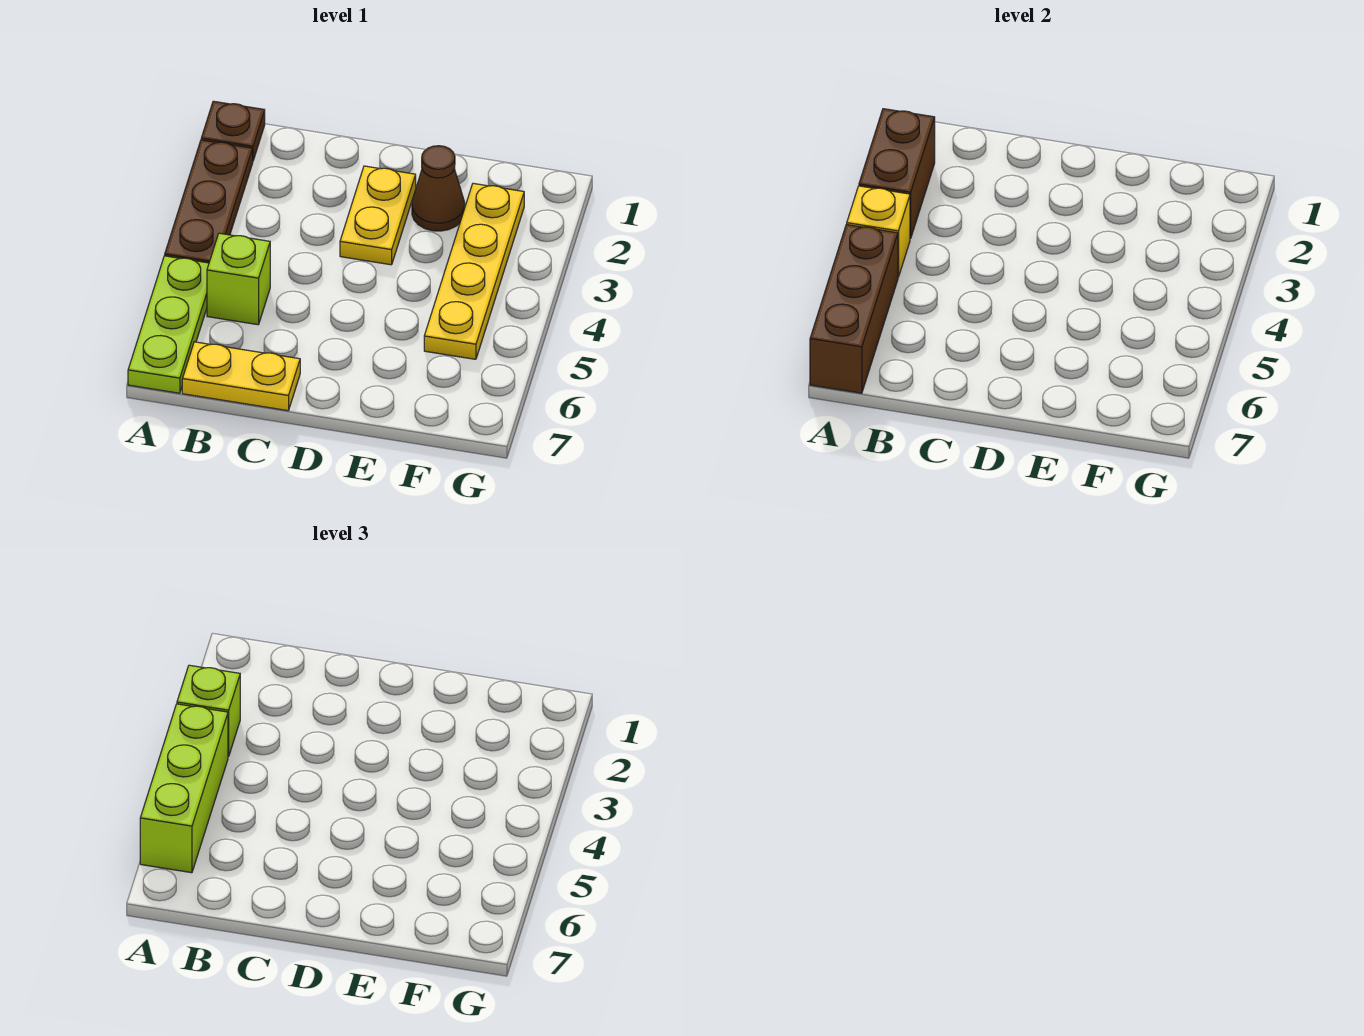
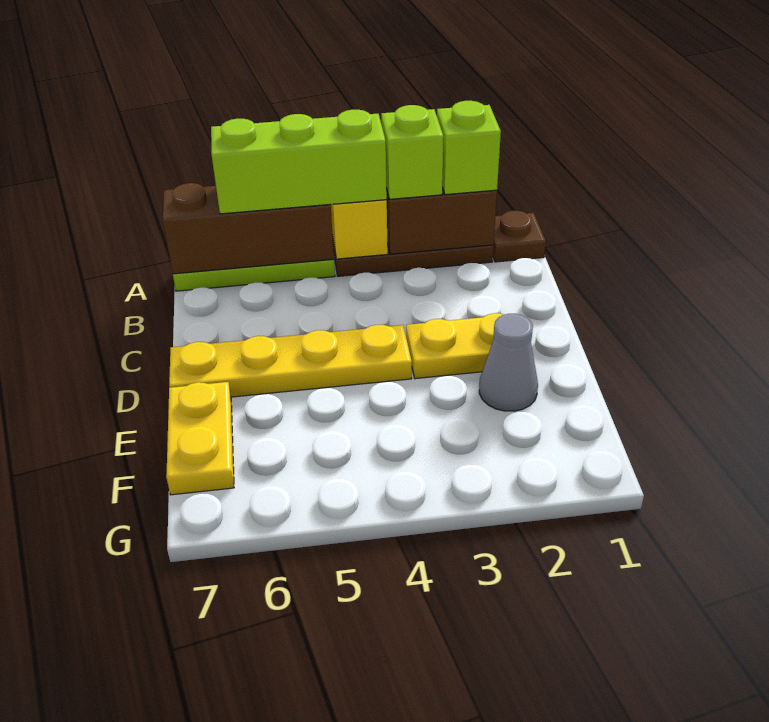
lime 1x1 brick [207,233,270,325] -> lime 1x1 brick moved to [437,101,501,195]
yellow 1x2 plate [182,342,300,411] -> yellow 1x2 plate moved to [166,382,234,495]
brown 1x1 cone [412,146,465,231] -> grey 1x1 cone [479,314,538,411]
yellow 1x4 plate [424,183,524,359] -> yellow 1x4 plate moved to [169,325,412,397]

